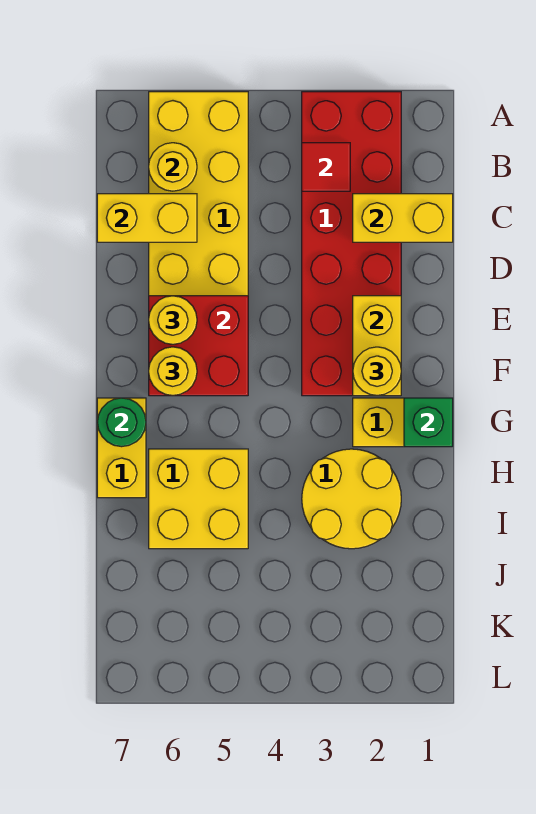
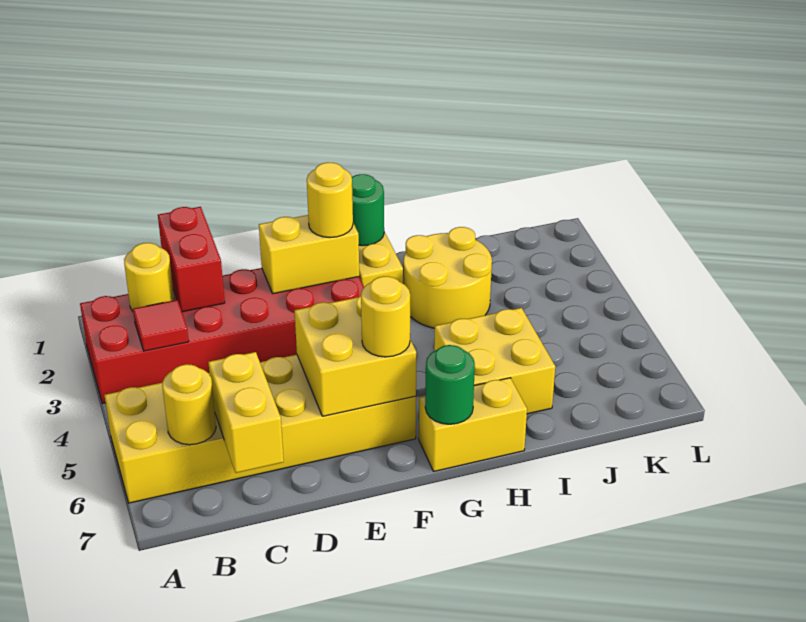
yellow 1x2 brick [353,194,453,242] -> red 1x2 brick [158,207,225,312]
red 2x2 brick [149,296,248,396] -> yellow 2x2 brick [295,296,416,416]
yellow 1x1 round brick [149,296,197,344] -> yellow 1x1 round brick moved to [124,243,174,311]
green 1x1 brick [404,398,453,447] -> green 1x1 round brick [352,174,384,246]

